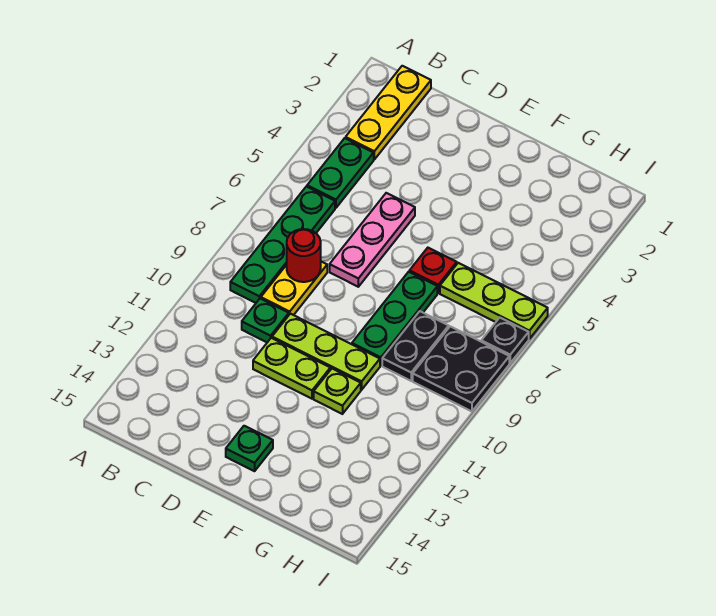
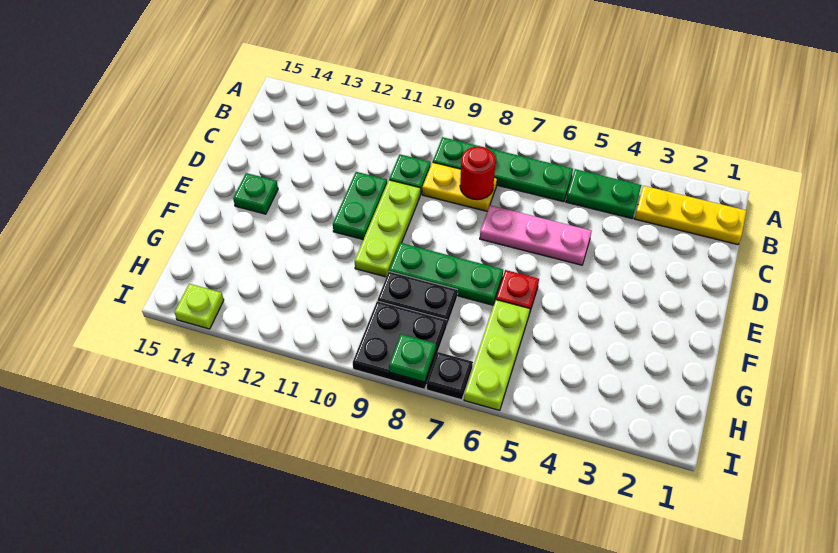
lime 1x2 plate [253,338,330,399] -> green 1x2 plate [333,172,387,240]
lime 1x1 plate [314,369,361,414] -> lime 1x1 plate moved to [175,284,224,329]
none -> green 1x1 plate [389,334,436,382]

